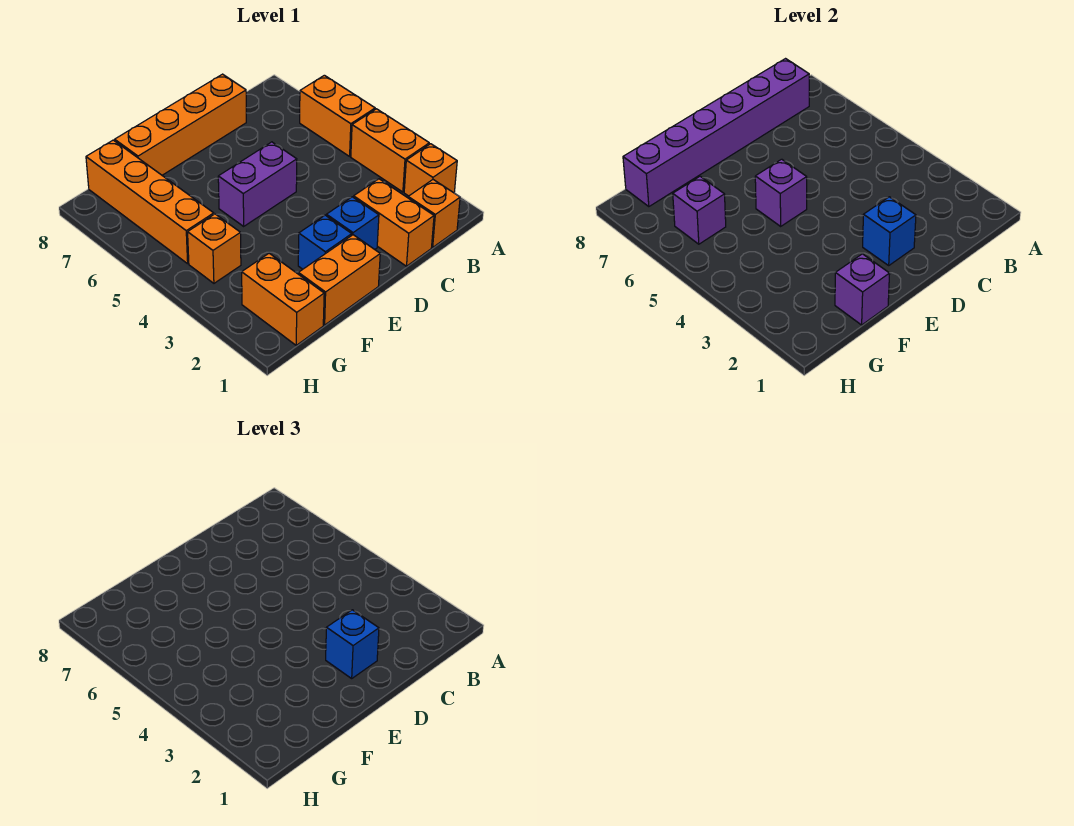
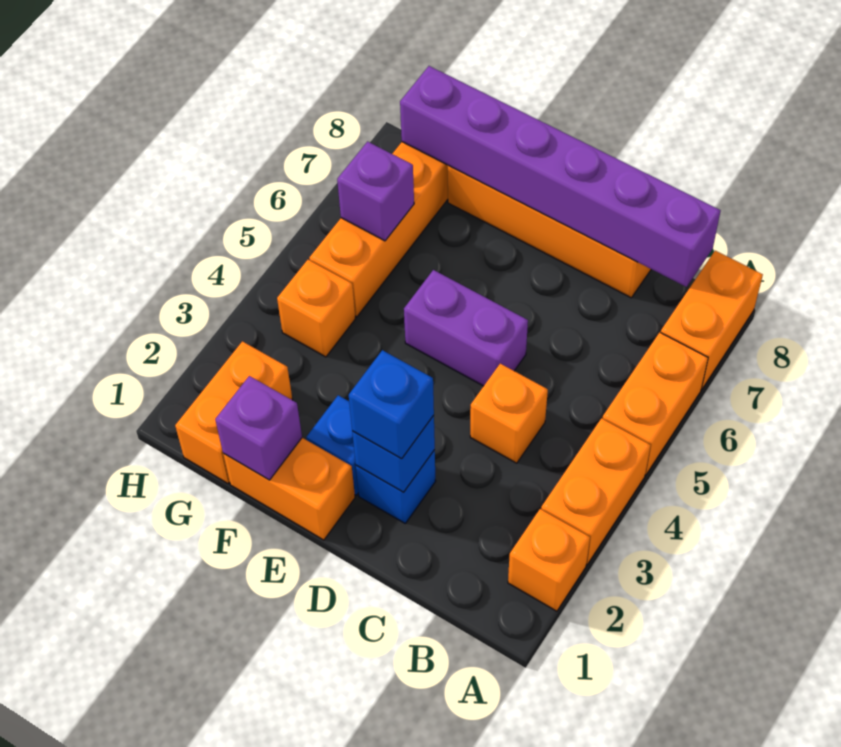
orange 1x1 brick [408,180,460,247] -> orange 1x1 brick moved to [470,364,548,463]
orange 1x2 brick [354,179,434,266] -> orange 1x2 brick moved to [661,251,763,389]
purple 1x1 brick [755,159,807,226] -> none

